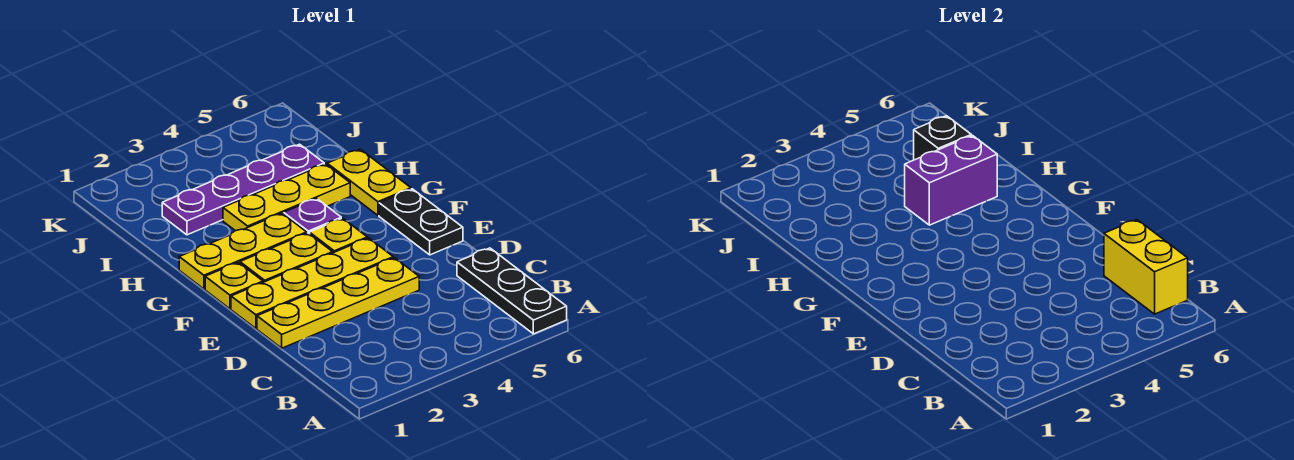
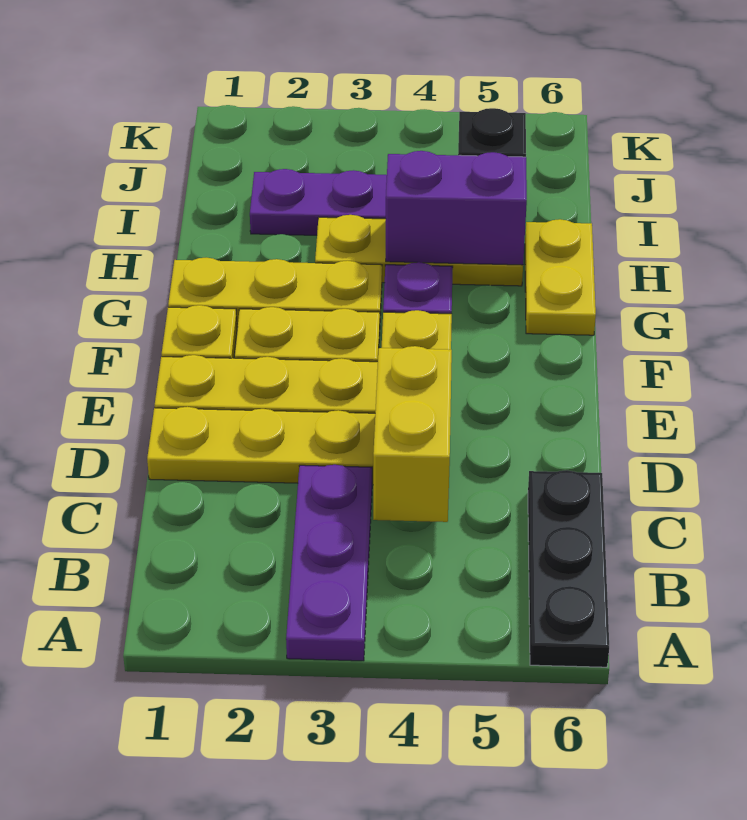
none -> purple 1x3 plate [286,465,372,661]
yellow 1x2 brick [1104,220,1188,314] -> yellow 1x2 brick moved to [373,346,452,522]
black 1x2 plate [379,189,463,255] -> none

